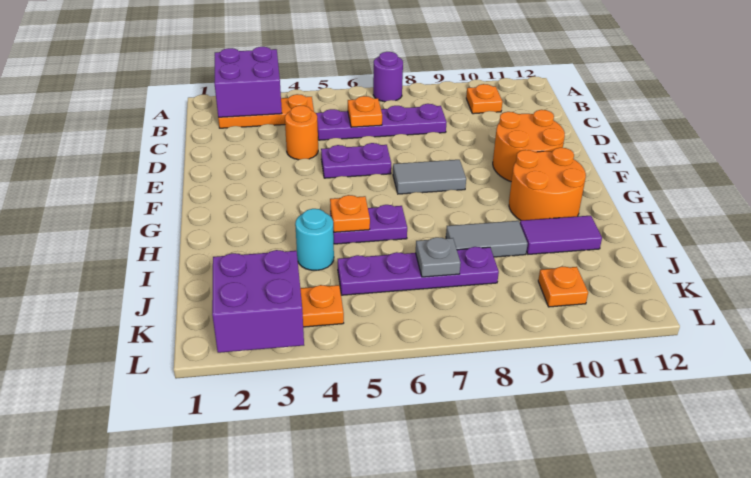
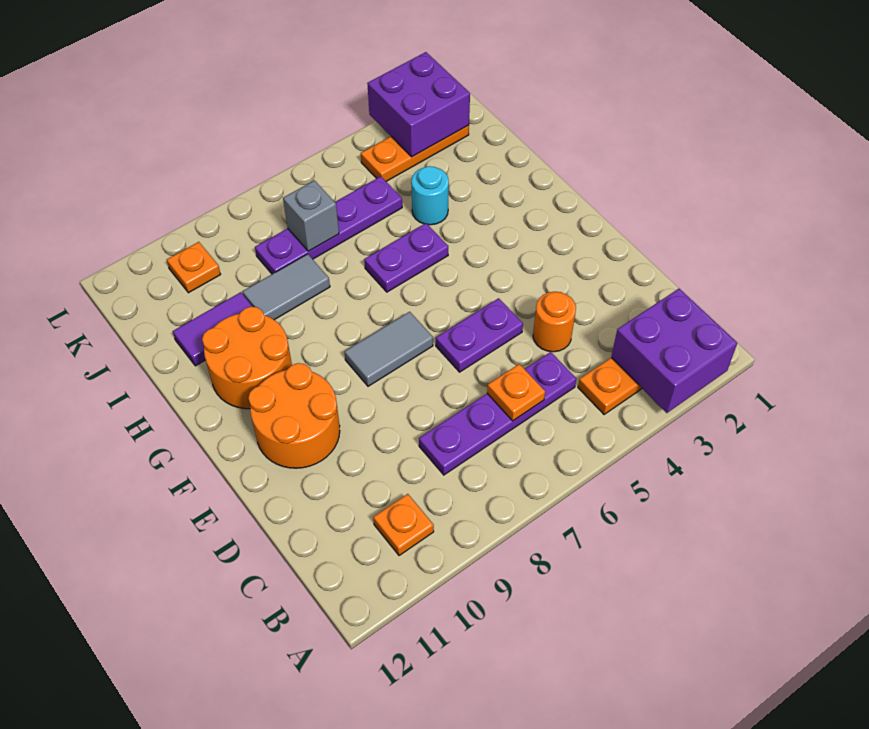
purple 1x1 round brick [373,52,403,102] -> none
orange 1x1 plate [330,195,370,232] -> none
grey 1x1 plate [416,237,461,277] -> grey 1x1 brick [283,181,339,251]

